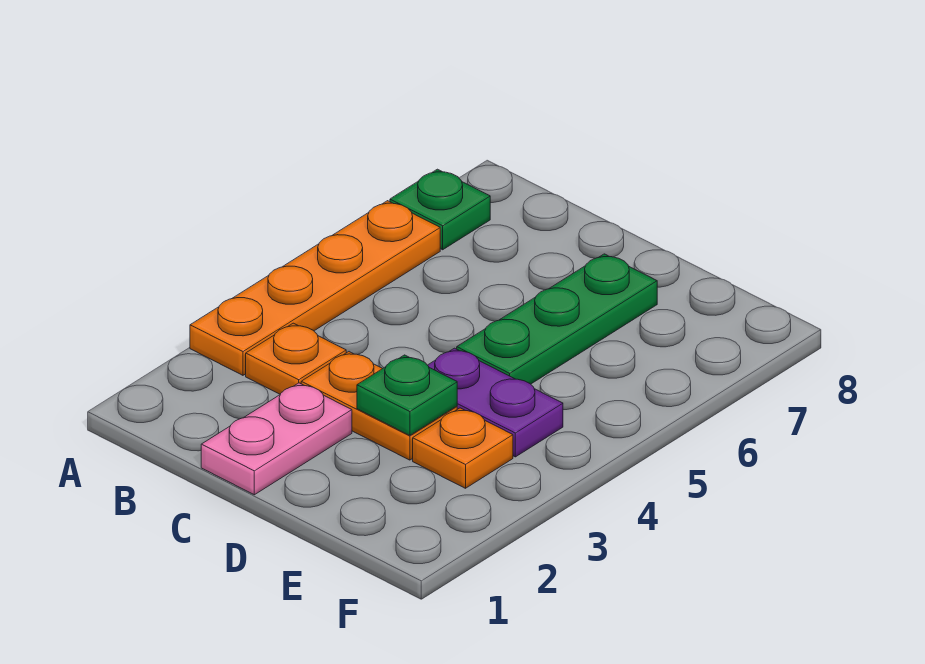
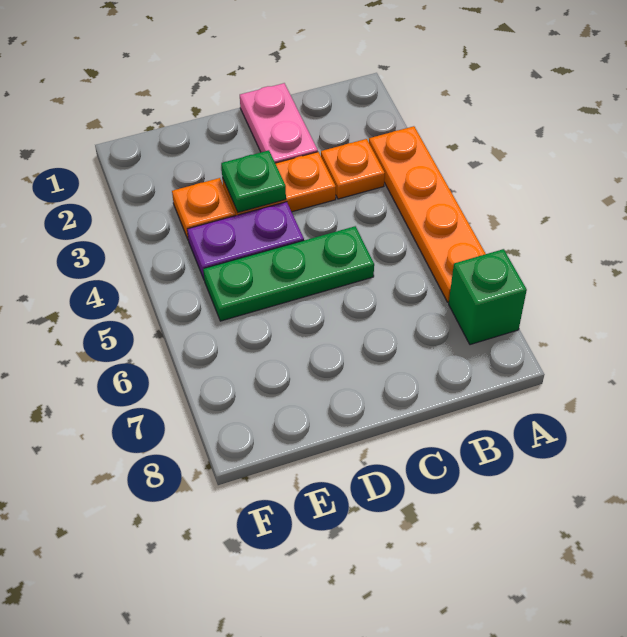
green 1x1 plate [390,169,490,250] -> green 1x1 brick [449,249,527,345]
green 1x3 plate [457,254,657,384] -> green 1x3 plate turned to [203,226,374,321]

